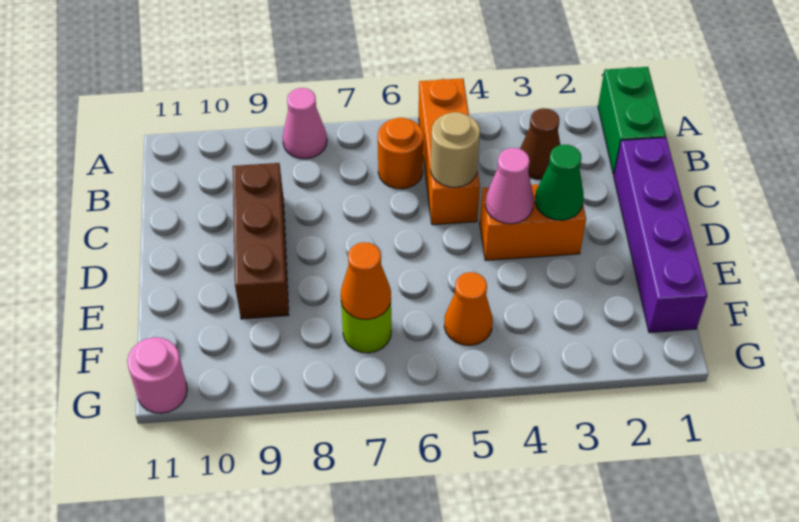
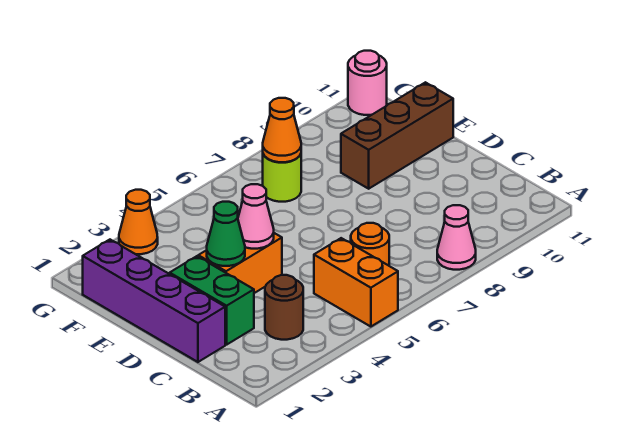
green 1x2 brick [598,67,666,175] -> green 1x2 brick moved to [170,256,254,345]
orange 1x3 brick [419,78,480,225] -> orange 1x2 brick [314,238,398,327]
brown 1x1 cone [520,108,560,179] -> brown 1x1 round brick [265,275,303,340]
tan 1x1 round brick [431,112,480,187] -> none
brown 1x3 brick [233,163,289,319] -> brown 1x3 brick turned to [341,82,453,189]
orange 1x1 cone [444,272,493,345] -> orange 1x1 cone moved to [119,190,158,254]

